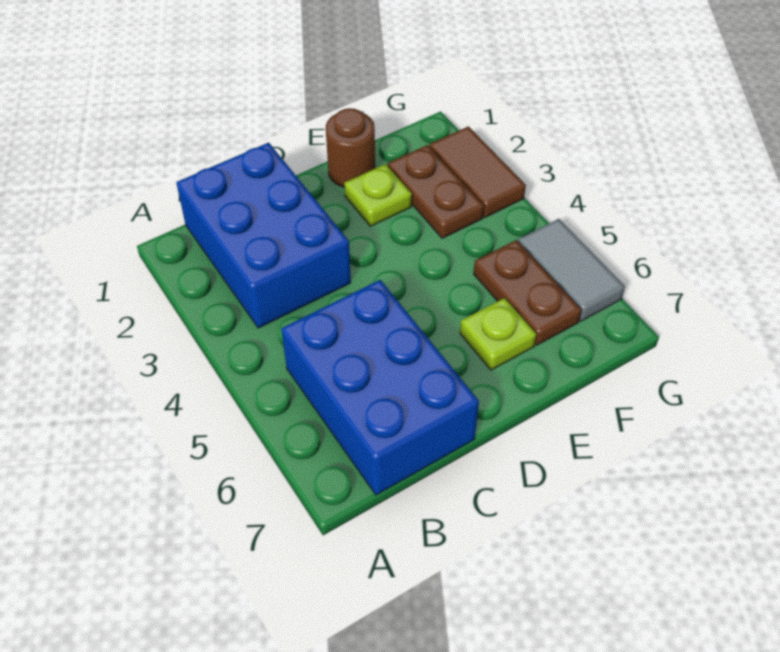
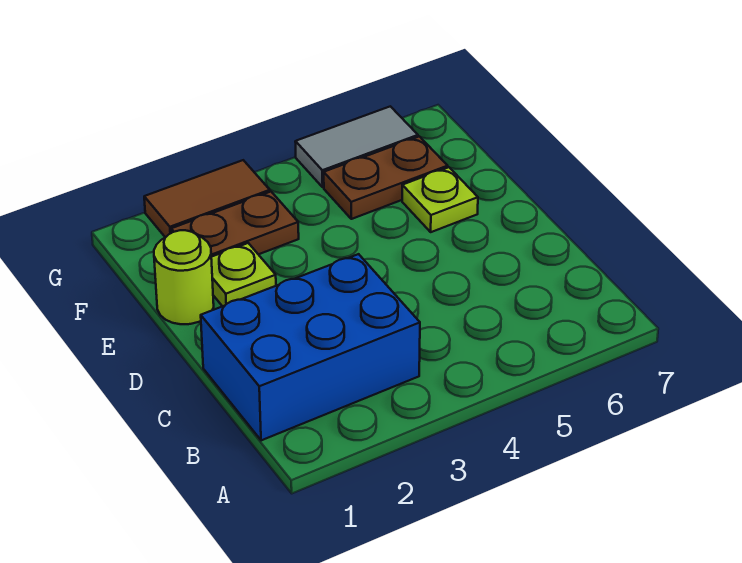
blue 2x3 brick [281,280,479,495] -> none
brown 1x1 round brick [326,108,375,187] -> lime 1x1 round brick [154,230,214,324]

